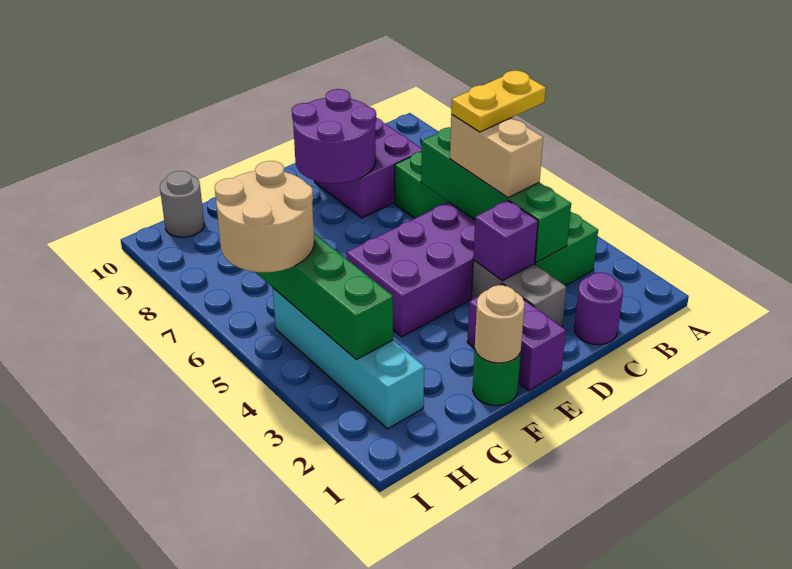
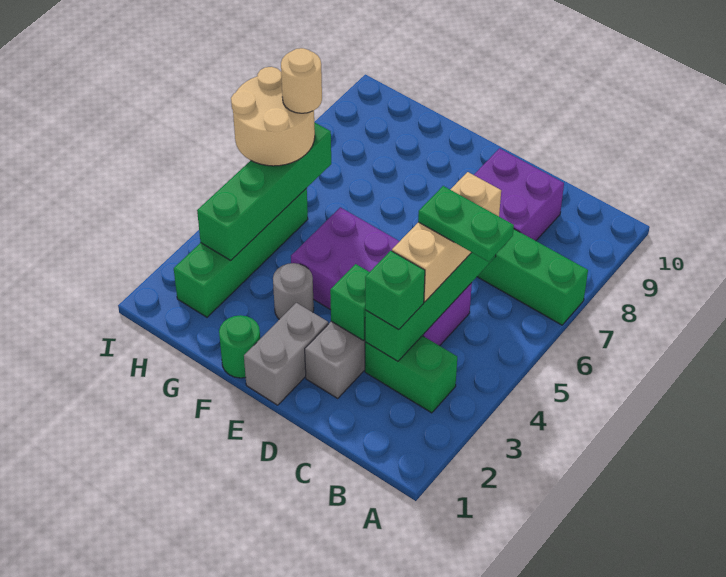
yellow 1x2 plate [451,71,546,132] -> green 1x2 plate [418,186,514,262]
purple 1x1 round brick [574,273,623,345] -> none
none -> green 1x1 brick [365,251,425,330]
tan 1x2 brick [450,115,543,198] -> tan 1x3 brick [392,172,501,302]
purple 1x1 brick [473,200,538,281] -> green 1x1 brick [330,264,369,341]
purple 2x2 round brick [292,89,376,183] -> none
purple 1x2 brick [467,283,566,391] -> grey 1x2 brick [244,303,328,405]
tan 1x1 round brick [475,285,525,363] -> tan 1x1 round brick moved to [281,48,322,113]
cyan 1x4 brick [273,288,424,429] -> green 1x4 brick [174,188,308,317]
grey 1x1 round brick [160,171,204,237] -> grey 1x1 round brick moved to [273,263,314,319]

